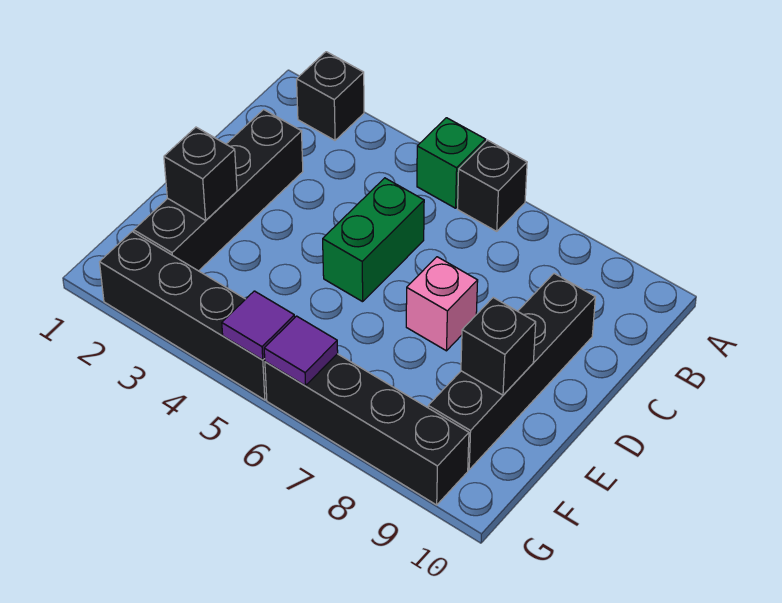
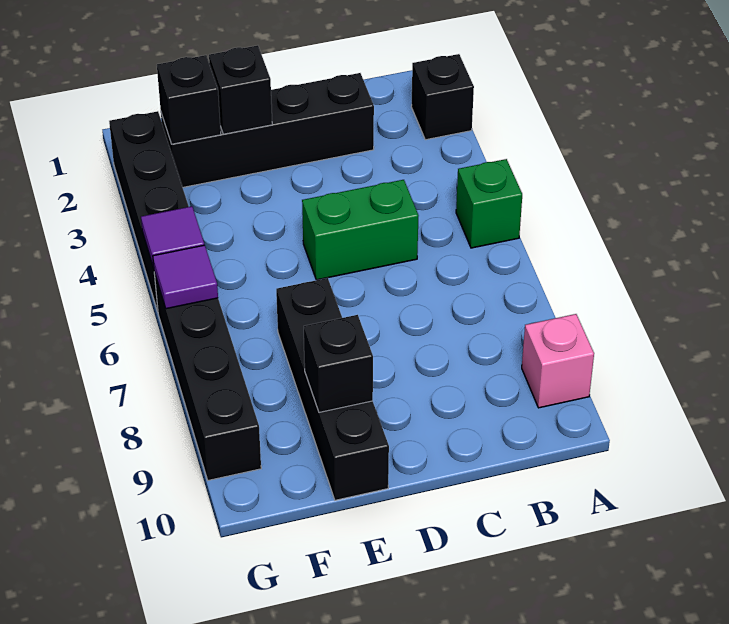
black 1x1 brick [458,140,527,231] -> black 1x1 brick moved to [157,55,221,144]
black 1x4 brick [428,274,595,470] -> black 1x4 brick turned to [276,278,389,500]
pink 1x1 brick [406,257,478,351] -> pink 1x1 brick moved to [522,314,594,408]

